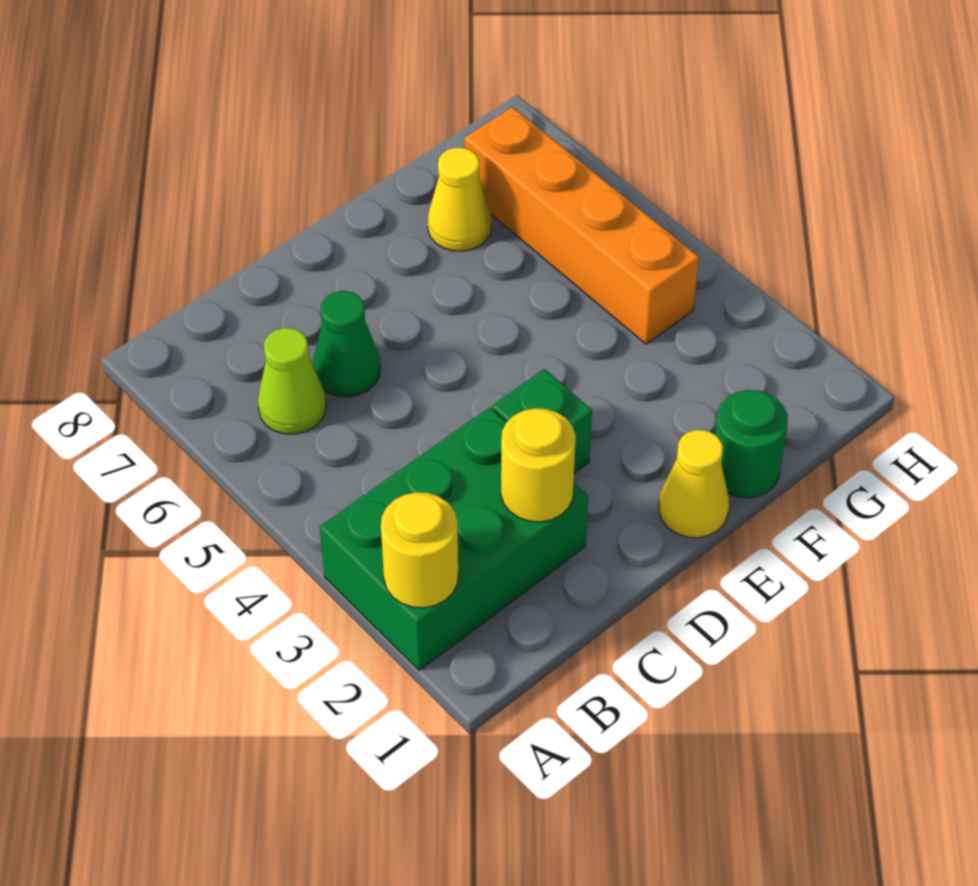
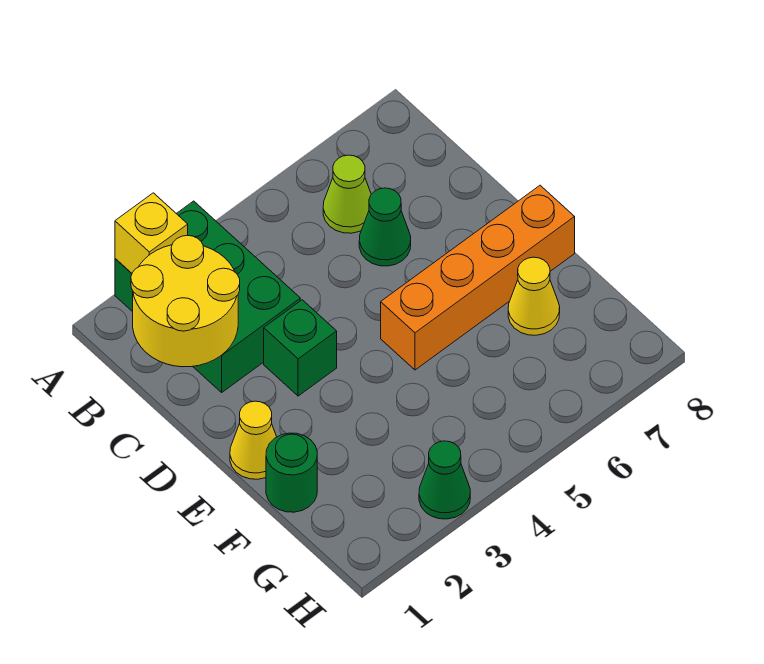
yellow 1x1 round brick [381,492,458,608] -> yellow 1x1 brick [115,193,188,273]
yellow 1x1 round brick [501,408,576,522] -> yellow 2x2 round brick [131,235,240,367]
orange 1x4 brick [464,107,699,344] -> orange 1x4 brick moved to [381,185,575,370]
none -> green 1x1 cone [419,441,470,519]

